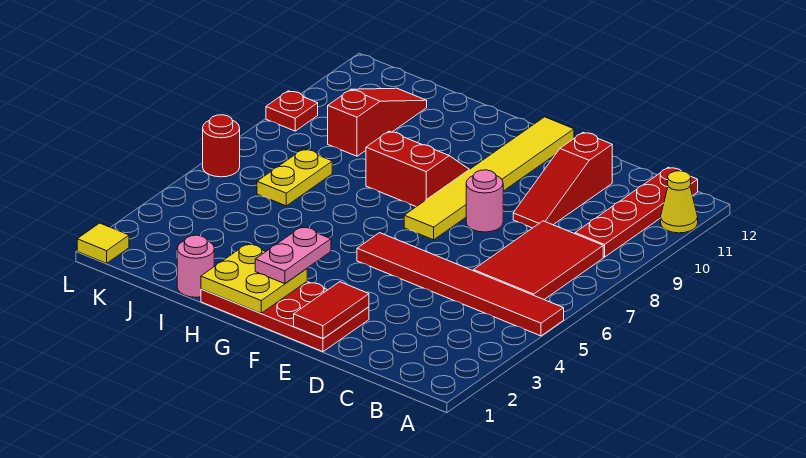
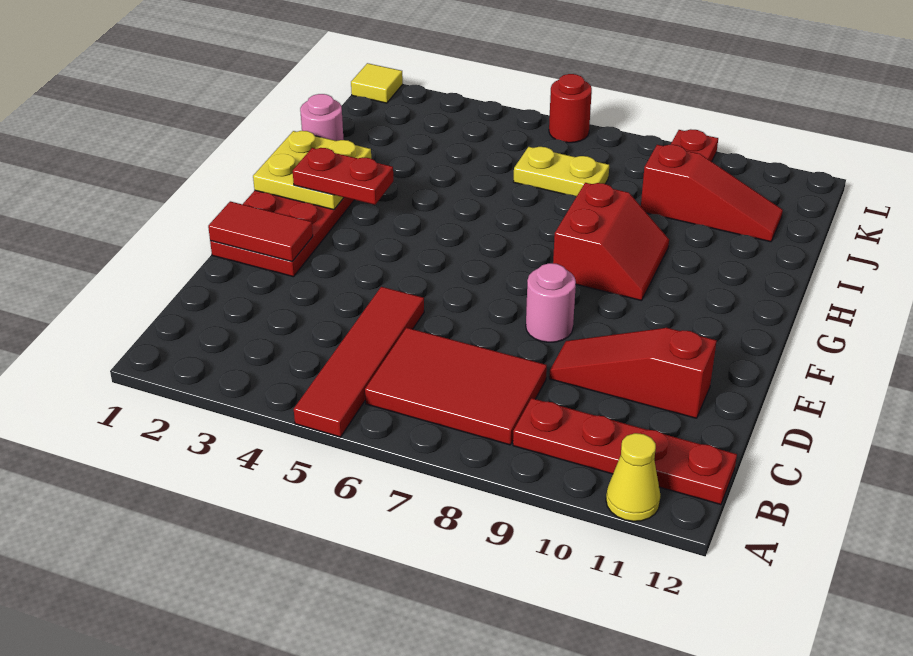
red 1x6 tile [357,233,564,336] -> red 1x4 tile [294,287,424,437]
yellow 1x6 tile [404,117,574,240] -> none
pink 1x2 plate [255,227,331,284] -> red 1x2 plate [293,148,393,205]

